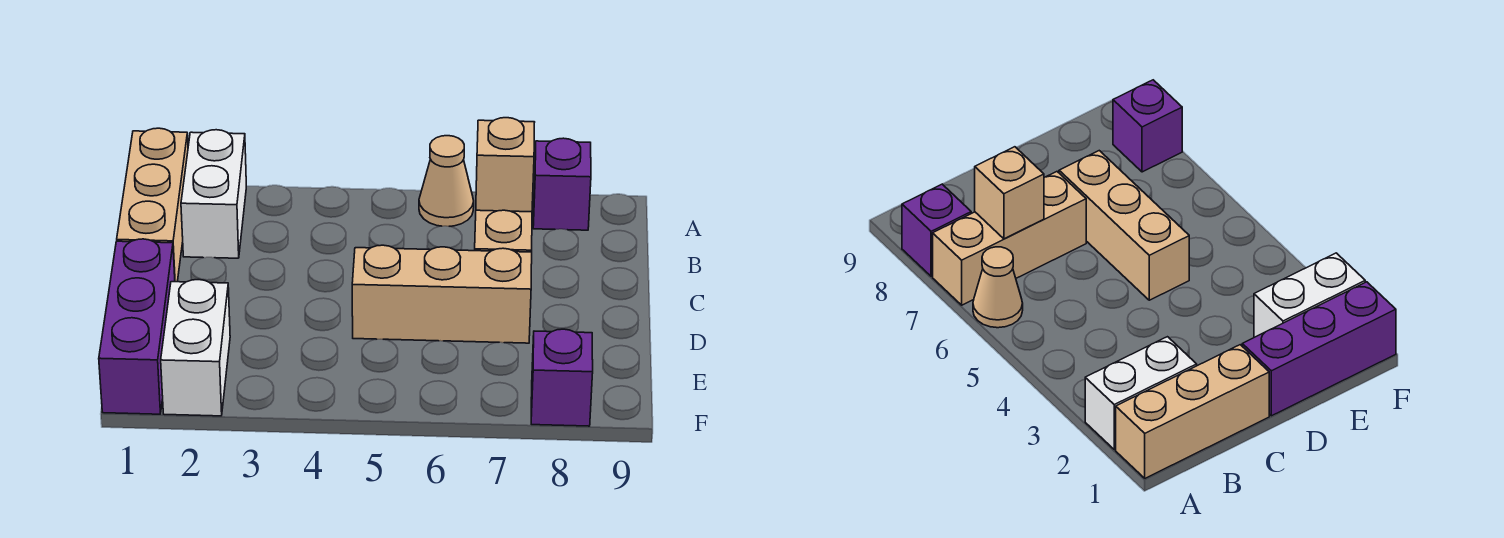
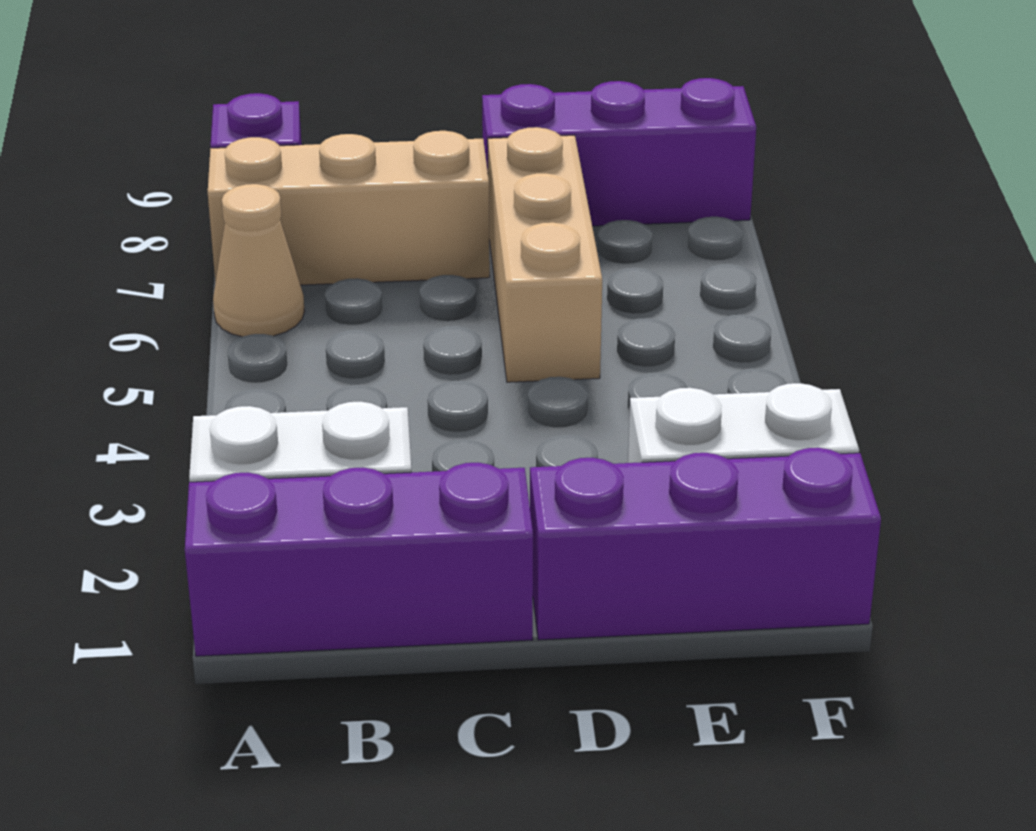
tan 1x3 brick [117,128,188,282] -> purple 1x3 brick [185,463,533,656]
tan 1x1 brick [476,118,535,212] -> none
purple 1x1 brick [531,329,593,426] -> purple 1x3 brick [482,78,756,226]

